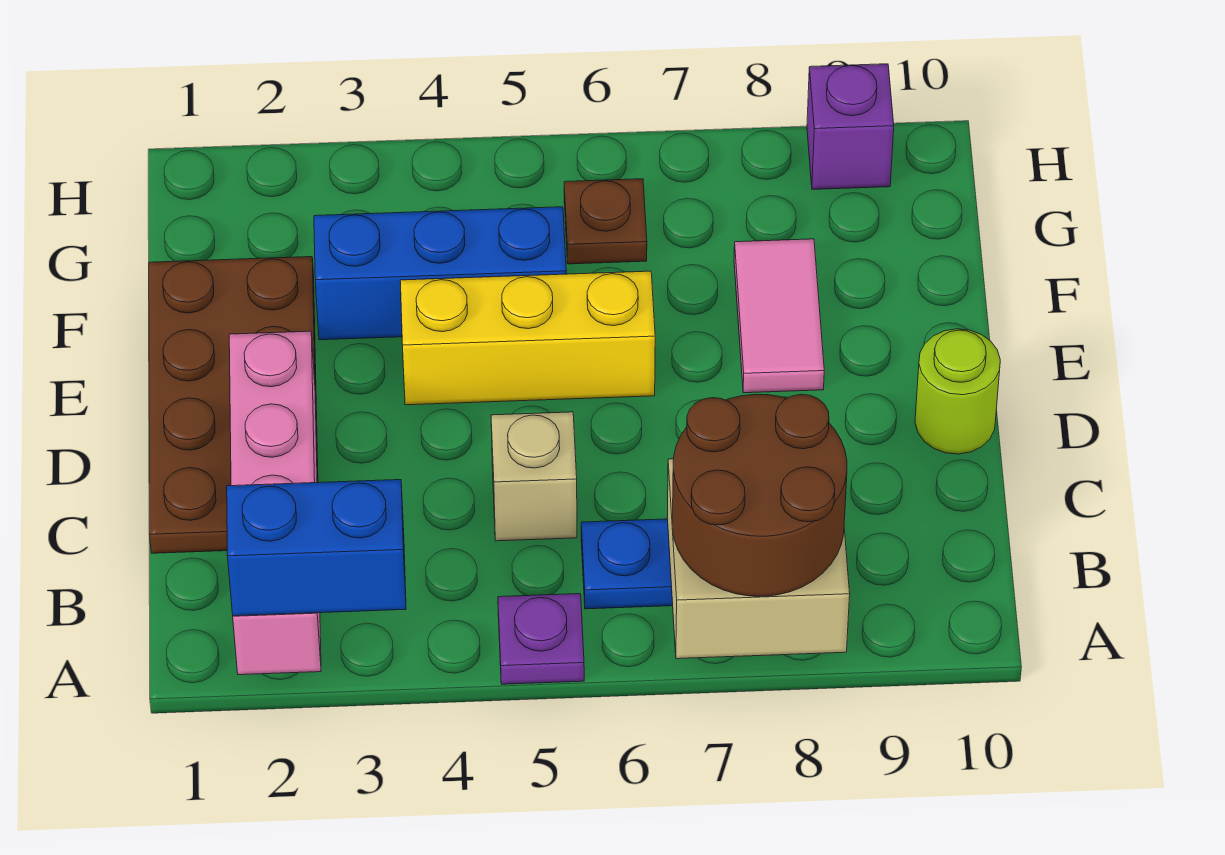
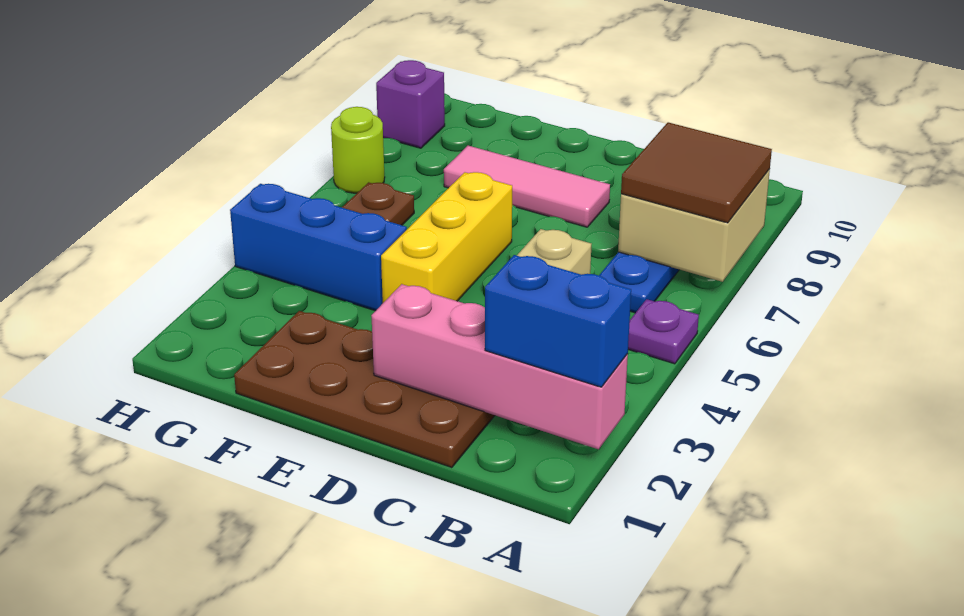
blue 1x2 brick [227,480,406,616] -> blue 1x2 brick turned to [485,255,631,387]
brown 2x2 round brick [672,394,847,596] -> brown 2x2 tile [621,122,772,223]
lime 1x1 round brick [915,329,1000,454] -> lime 1x1 round brick moved to [331,107,385,193]
pink 1x2 tile [734,239,824,393] -> pink 1x3 tile [444,146,610,227]
blue 1x3 brick [314,207,566,340] -> blue 1x3 brick turned to [230,184,407,311]

